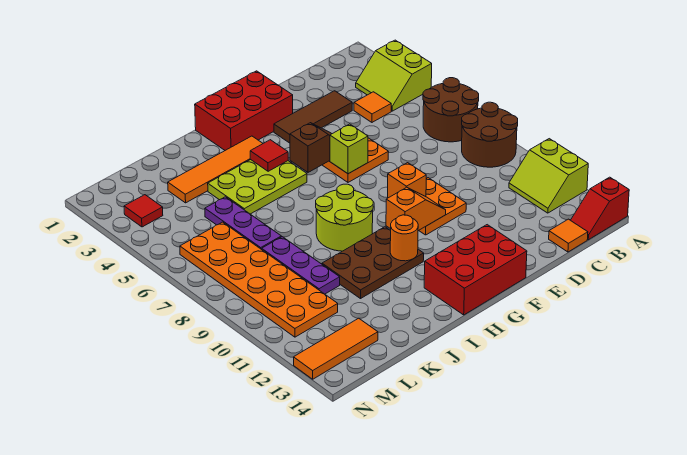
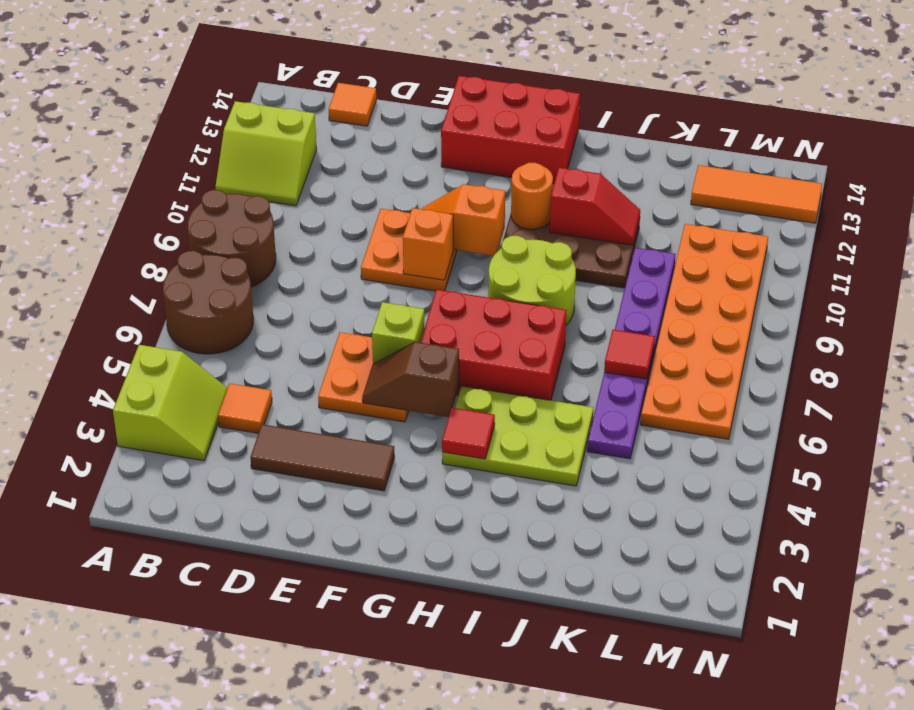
lime 2x2 slope [509,139,588,213] -> lime 2x2 slope turned to [216,101,317,206]
red 1x2 slope [571,177,629,240] -> red 1x2 slope moved to [550,168,640,245]
red 2x3 brick [195,71,293,150] -> red 2x3 brick moved to [420,289,567,400]
orange 1x4 tile [168,136,263,203] -> none
red 1x1 tile [124,195,163,227] -> red 1x1 tile moved to [604,330,655,379]

